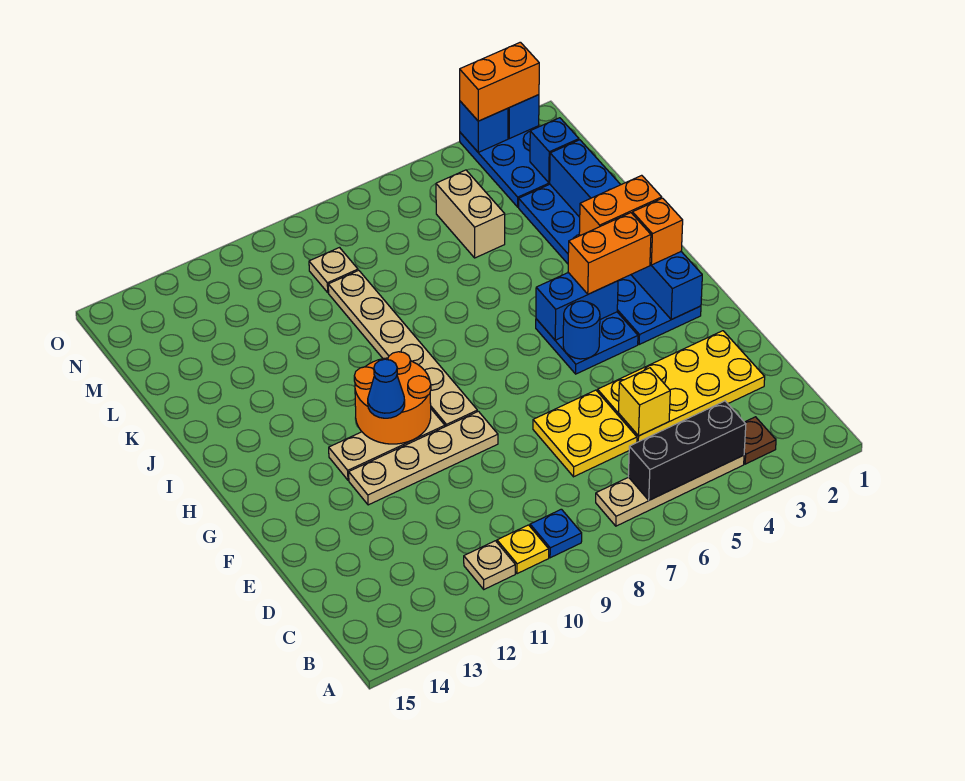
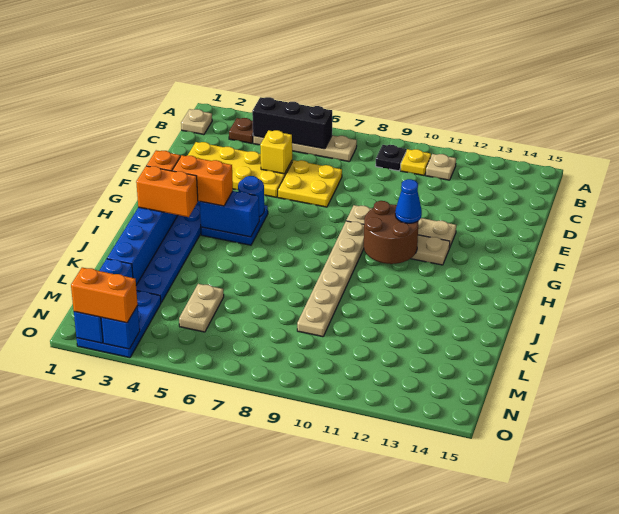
blue 1x1 plate [530,509,582,558] -> black 1x1 plate [376,145,406,171]
orange 2x2 round brick [354,352,431,444] -> brown 2x2 round brick [364,201,418,264]
tan 1x2 brick [436,170,505,258] -> tan 1x2 plate [179,284,224,332]
tan 1x1 plate [309,248,358,293] -> tan 1x1 plate moved to [181,109,212,135]

